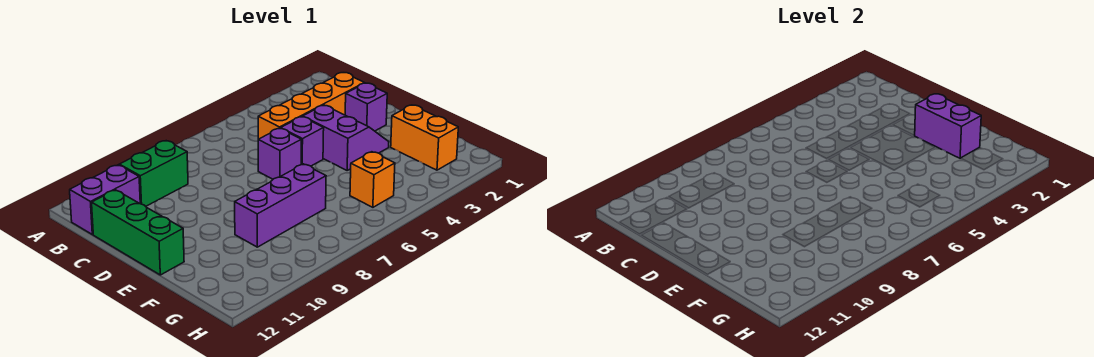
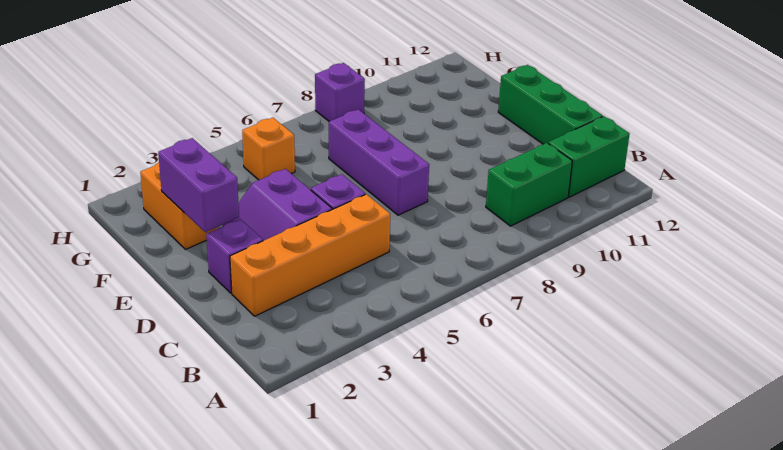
purple 1x2 brick [70,165,140,235] -> green 1x2 brick [548,116,630,197]
purple 1x1 brick [258,128,301,179] -> purple 1x1 brick moved to [315,63,365,121]
purple 1x3 brick [235,164,326,247] -> purple 1x3 brick turned to [329,109,429,215]

